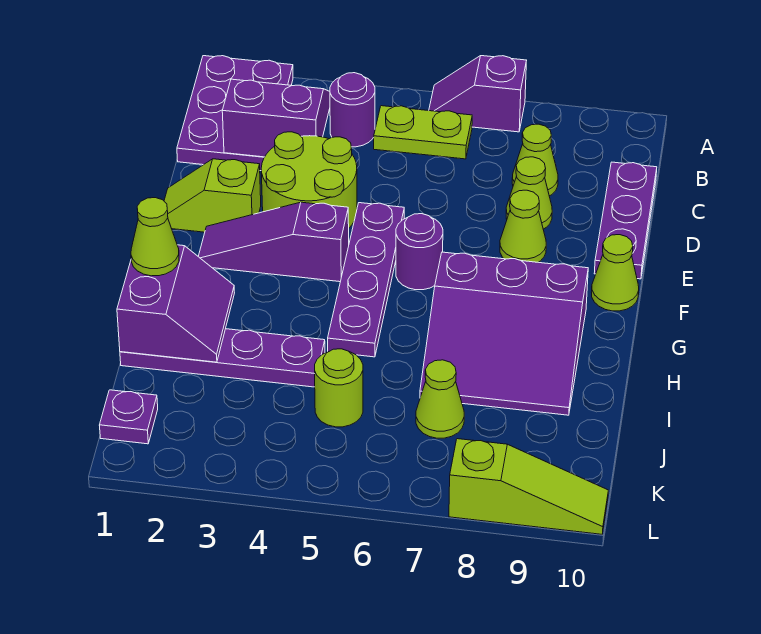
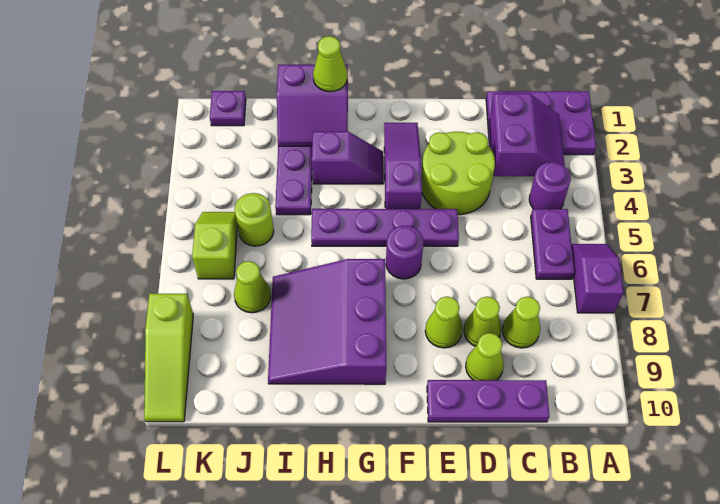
lime 1x2 plate [374,106,472,159] -> purple 1x2 plate [531,209,574,279]
lime 1x2 slope [164,159,261,232] -> lime 1x2 slope moved to [192,212,238,279]
lime 1x1 cone [592,235,639,311] -> lime 1x1 cone moved to [466,333,504,380]
none -> purple 1x2 slope [312,131,383,184]

